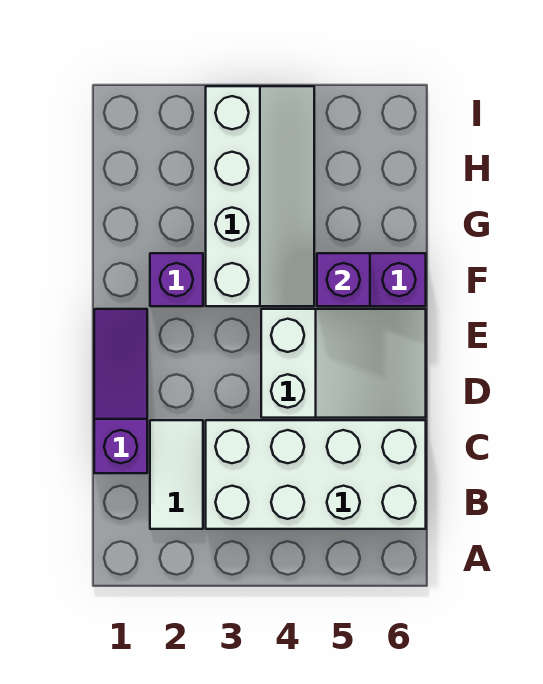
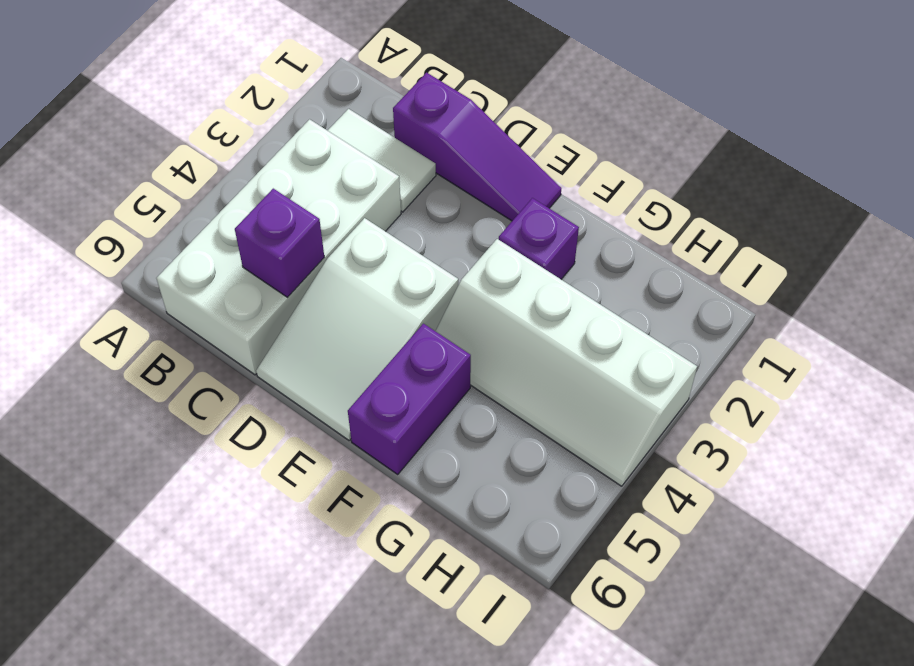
purple 1x1 brick [317,253,370,306] -> purple 1x1 brick moved to [235,189,324,297]

